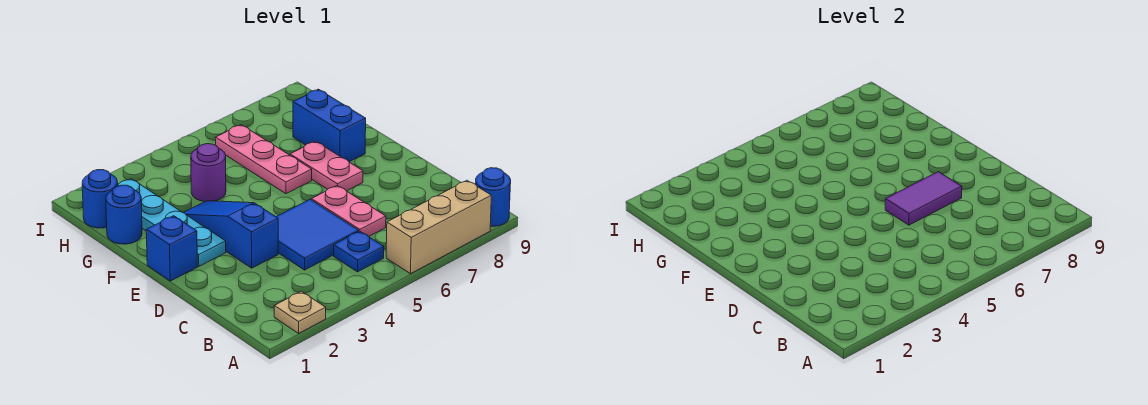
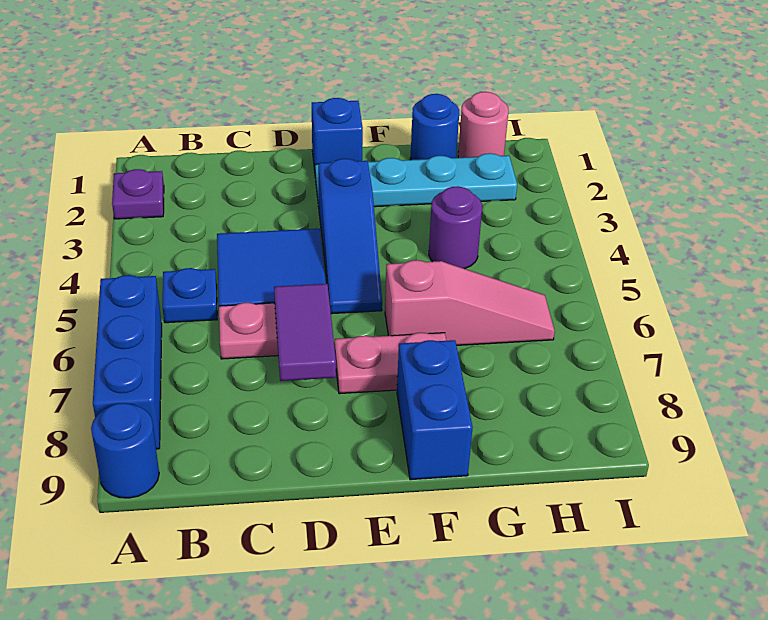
tan 1x1 plate [274,291,326,333] -> purple 1x1 plate [112,169,164,219]
tan 1x3 brick [386,180,491,274] -> blue 1x3 brick [93,275,162,449]
blue 1x3 slope [183,201,278,268] -> blue 1x3 slope turned to [318,159,382,314]
pink 1x3 plate [215,125,312,194] -> pink 1x3 slope [385,260,555,345]
blue 1x2 brick [293,89,366,162] -> blue 1x2 brick turned to [397,340,473,480]
blue 1x1 round brick [82,170,118,228] -> pink 1x1 round brick [458,92,508,158]

